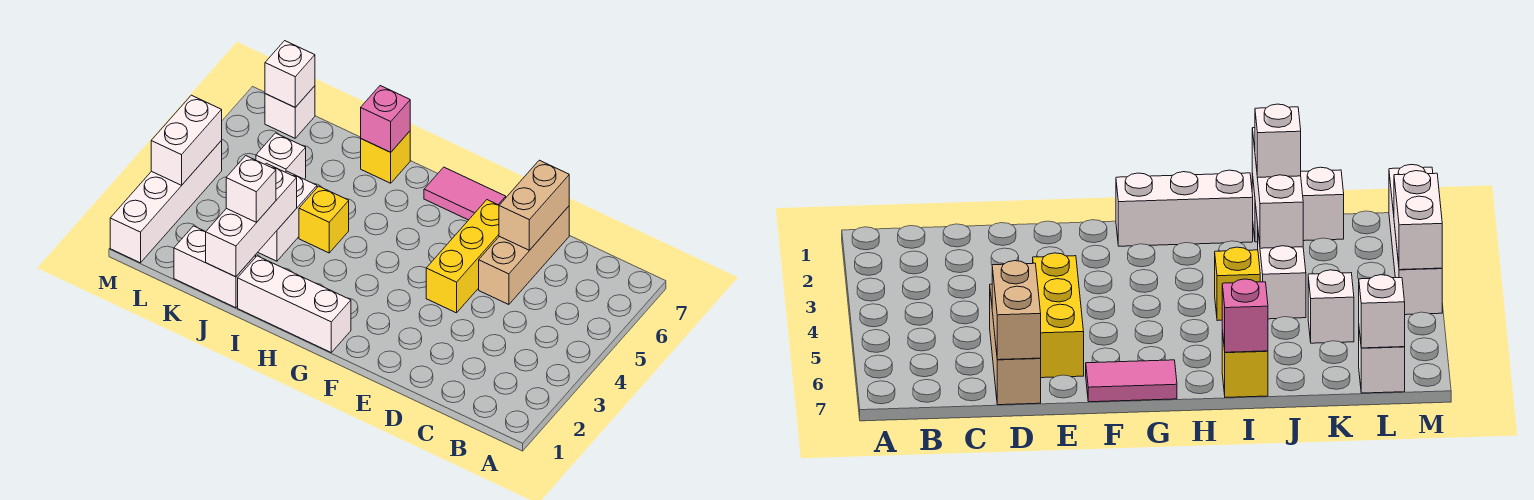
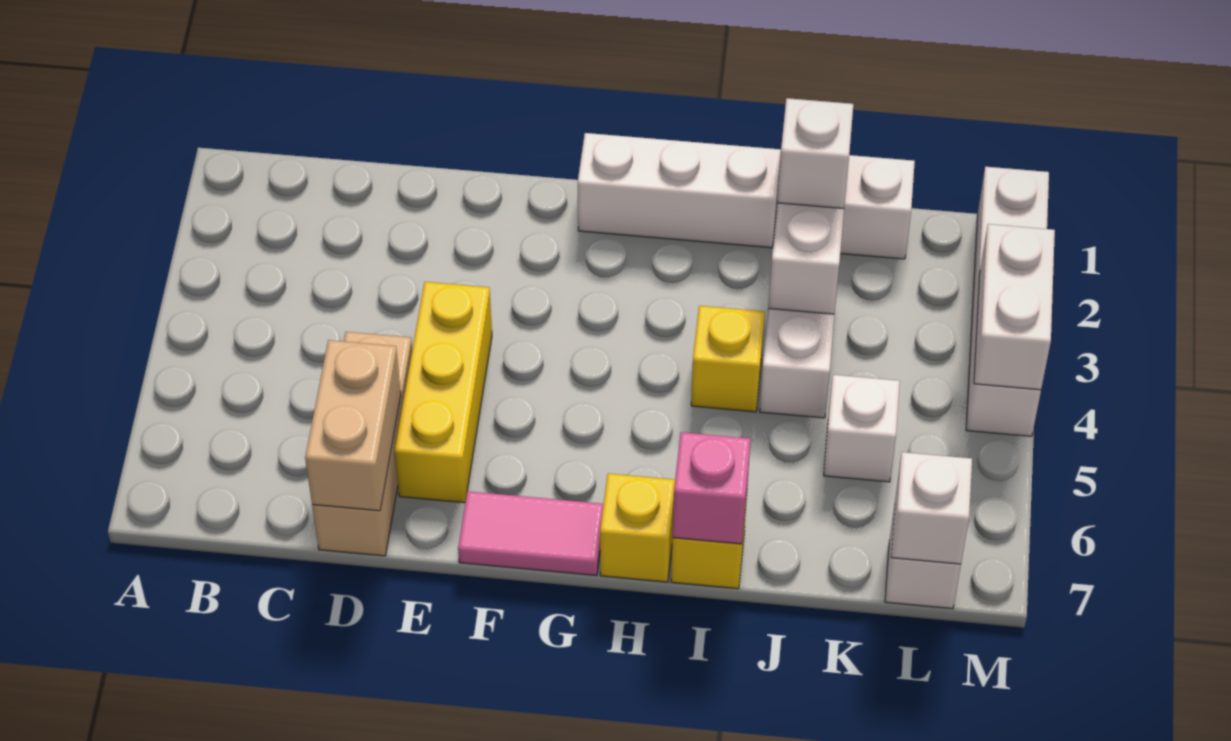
none -> yellow 1x1 brick [600,474,675,582]

